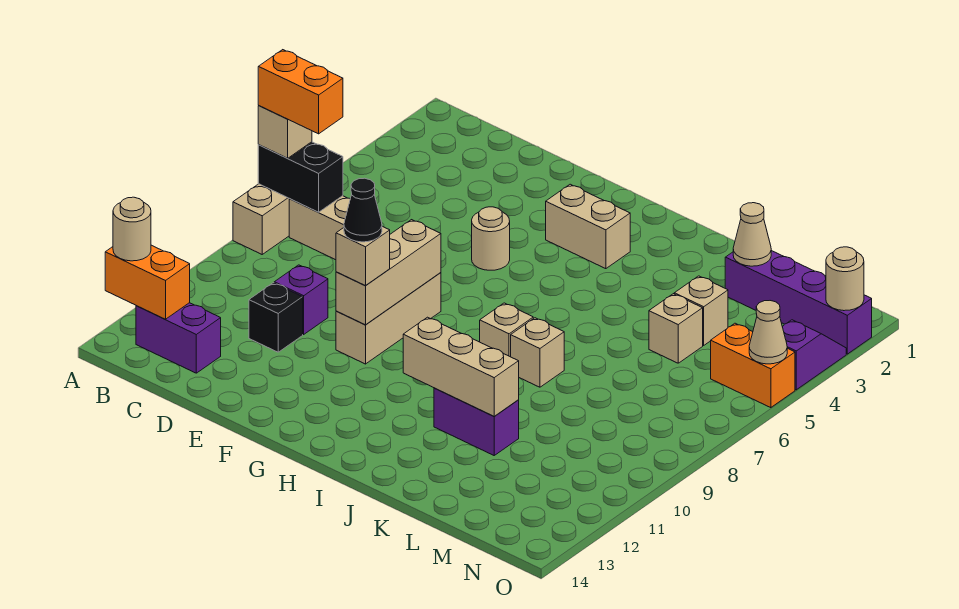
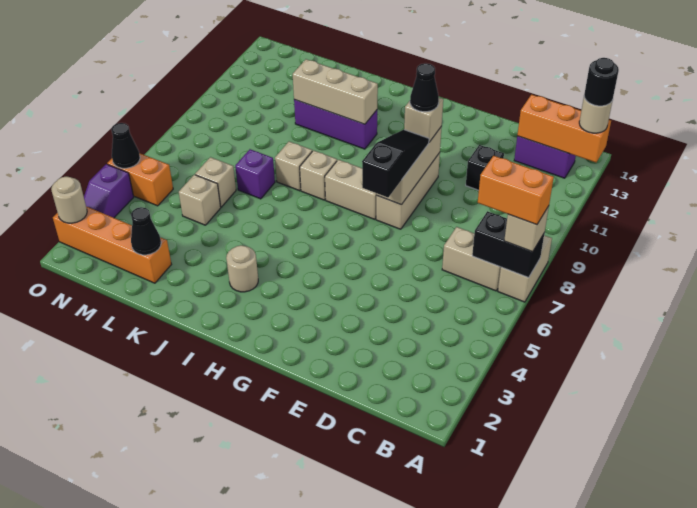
orange 1x2 brick [105,245,190,319] -> orange 1x3 brick [517,95,611,162]
none -> black 1x1 round brick [584,58,619,106]
purple 1x1 brick [274,265,328,334] -> purple 1x1 brick moved to [235,149,275,199]
tan 1x1 round brick [472,207,510,270] -> tan 1x1 round brick moved to [226,245,258,292]
none -> black 1x3 slope [362,130,429,197]
tan 1x2 brick [546,184,630,269] -> tan 1x2 brick moved to [325,160,377,219]
purple 1x2 brick [434,388,519,455] -> purple 1x3 brick [294,100,377,149]
purple 1x4 brick [725,251,872,354] -> orange 1x4 brick [53,206,171,283]
tan 1x1 cone [733,203,771,266] -> black 1x1 cone [131,207,161,255]
tan 1x1 brick [674,276,728,345] -> tan 1x1 brick moved to [195,157,236,207]
tan 1x1 cone [749,301,787,364] -> black 1x1 cone [111,123,140,168]

